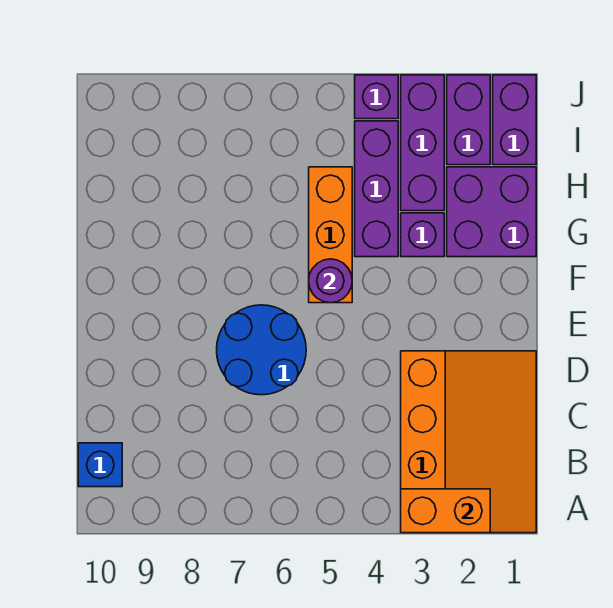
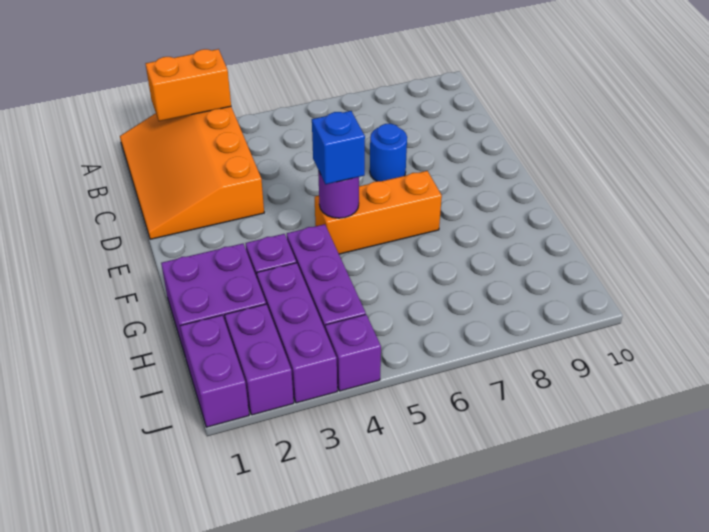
blue 1x1 brick [78,443,122,487] -> blue 1x1 brick moved to [312,111,365,184]
blue 2x2 round brick [217,305,306,395] -> blue 1x1 round brick [370,124,407,181]
orange 1x3 brick [309,167,352,303] -> orange 1x3 brick turned to [315,171,442,254]

